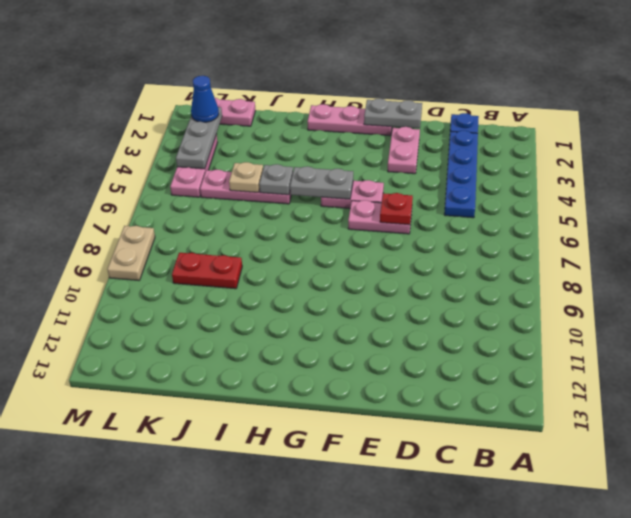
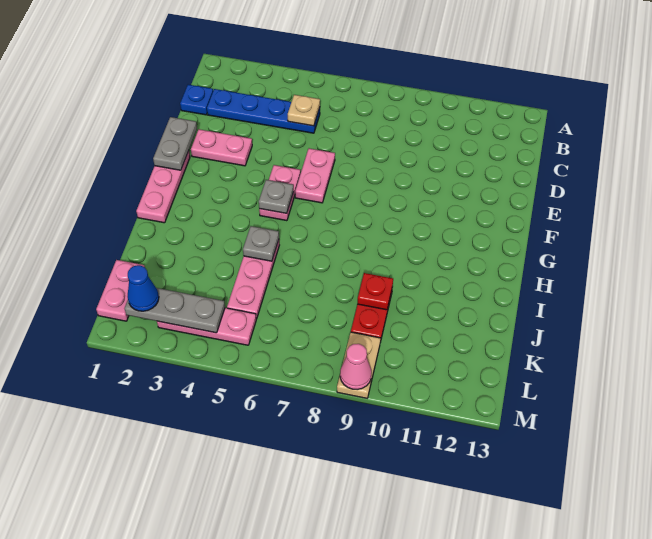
red 1x1 plate [380,193,413,225] -> red 1x1 plate moved to [358,273,393,310]
grey 1x2 plate [290,166,353,199] -> grey 1x1 plate [259,180,293,213]
tan 1x1 plate [229,162,263,192] -> tan 1x1 plate moved to [288,95,320,126]
tan 1x2 plate [107,226,155,280] -> tan 1x2 plate turned to [337,332,381,398]
none -> pink 1x1 cone [340,344,372,390]

